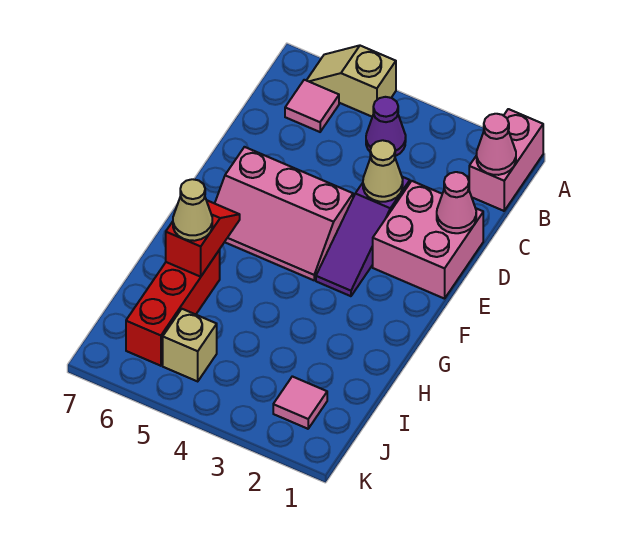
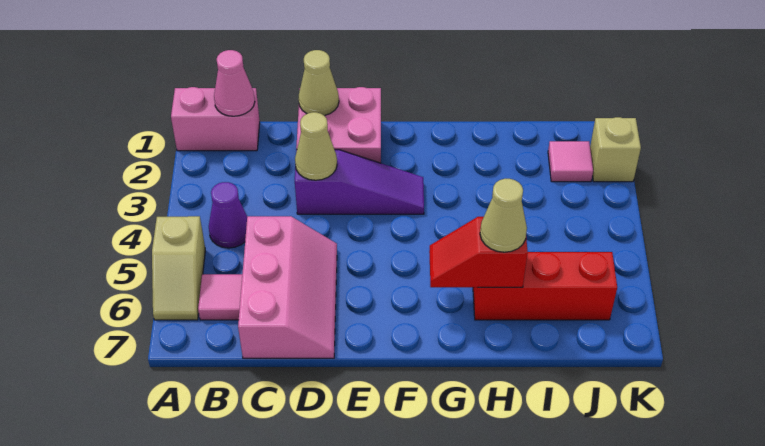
pink 1x1 cone [437,172,476,233] -> tan 1x1 cone [299,50,339,116]
pink 2x3 slope [215,147,353,280] -> pink 2x3 slope moved to [238,216,337,358]
tan 1x1 brick [163,309,217,381] -> tan 1x1 brick moved to [590,117,641,182]

